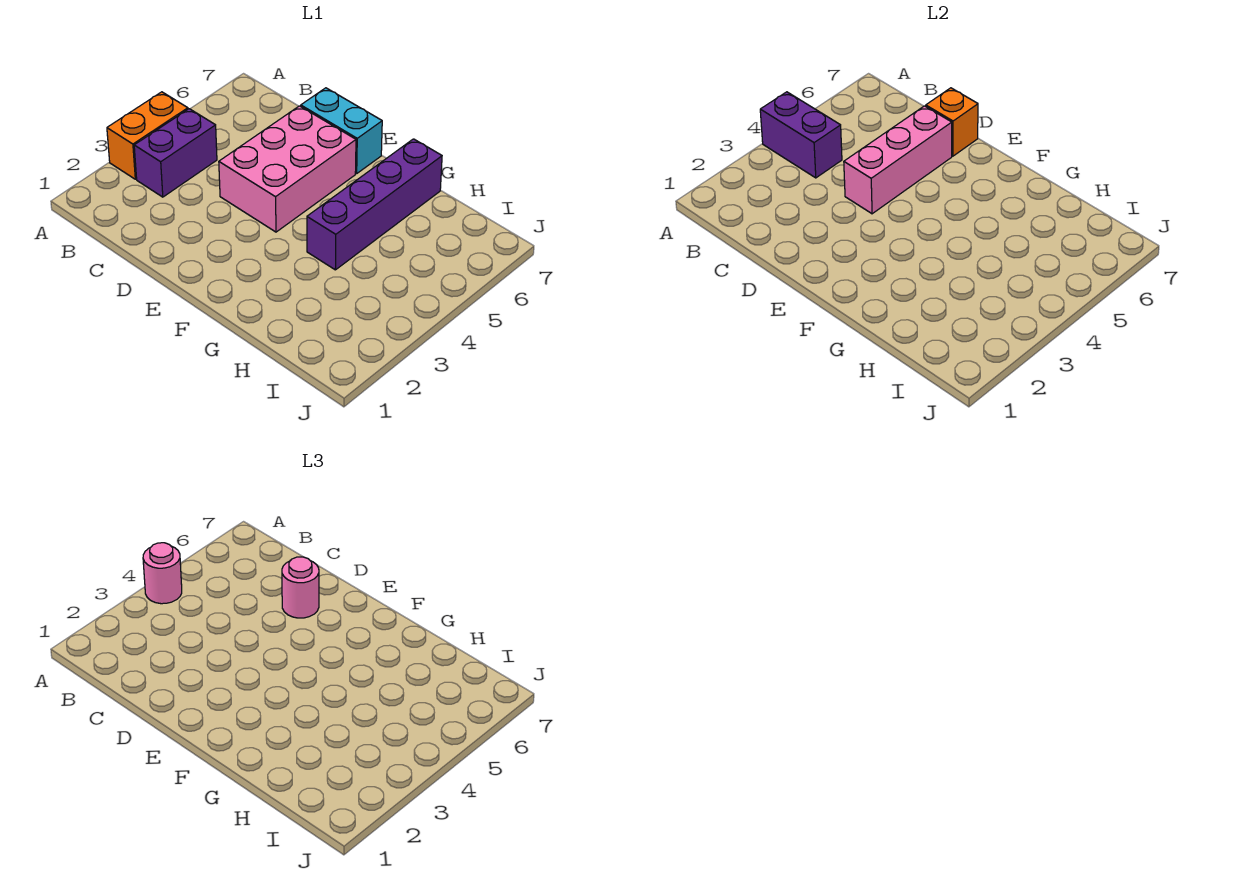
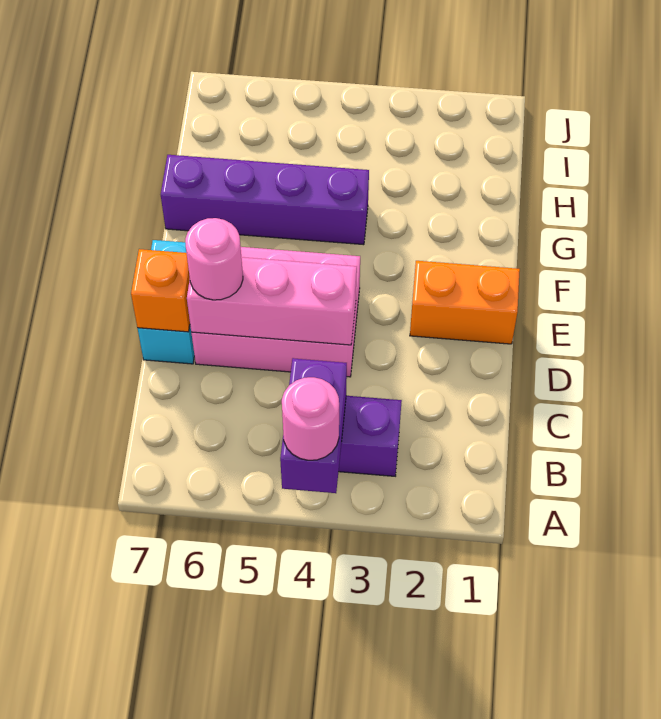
orange 1x2 brick [107,92,188,179] -> orange 1x2 brick moved to [410,261,520,344]

